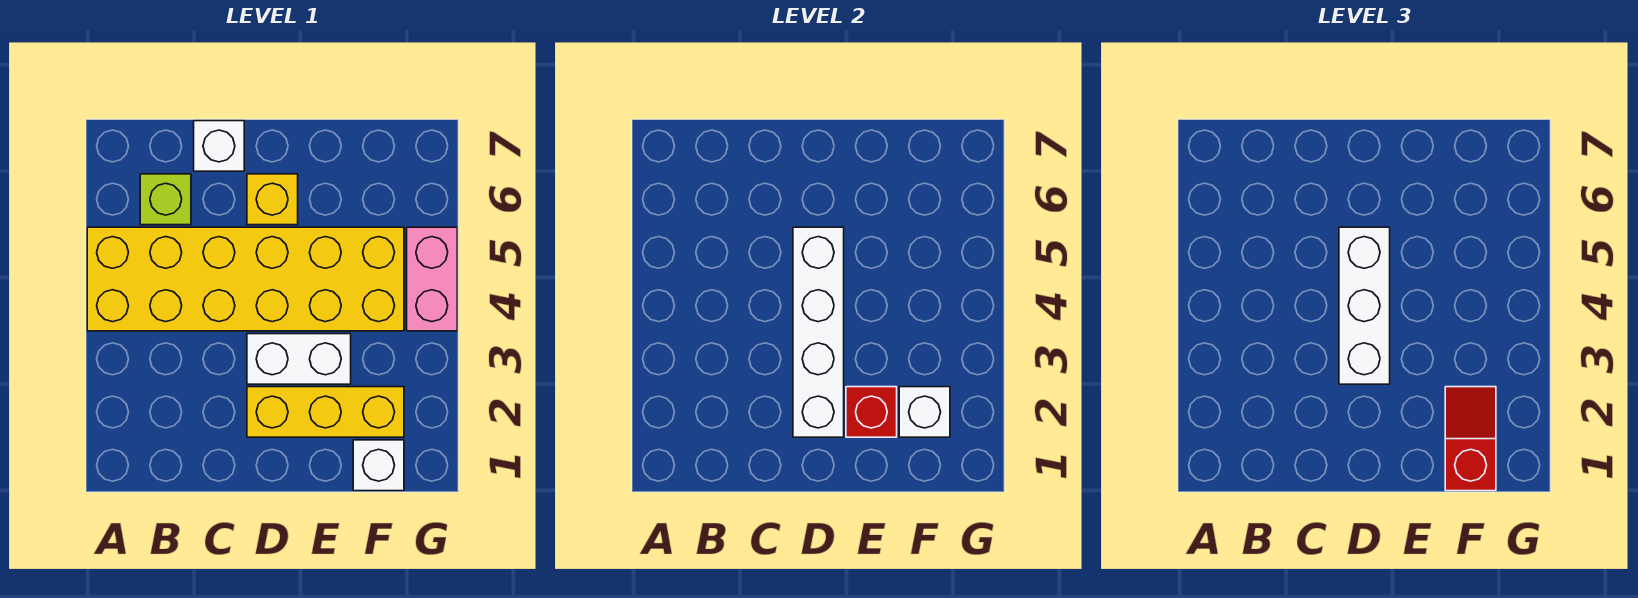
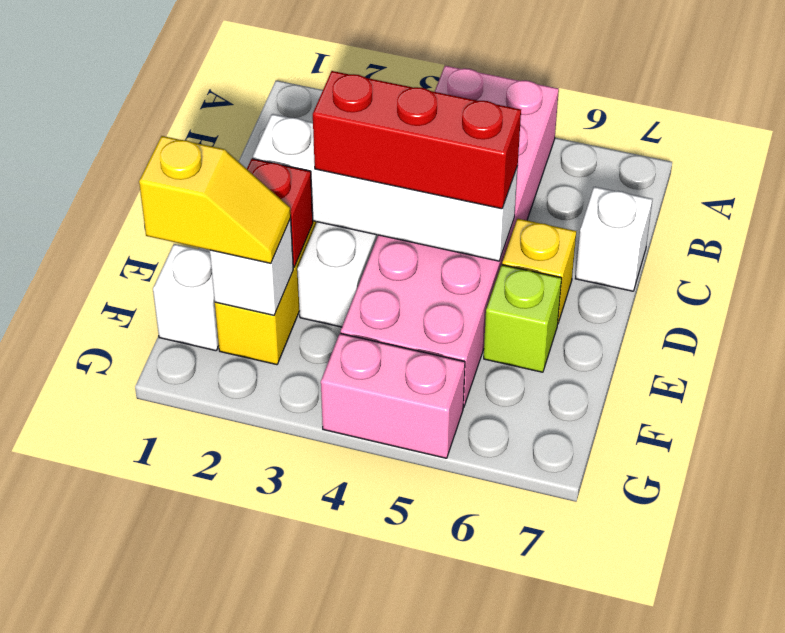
yellow 2x6 brick [87,227,404,331] -> pink 2x6 brick [341,65,559,407]
lime 1x1 brick [140,174,191,225] -> lime 1x1 brick moved to [484,265,562,372]
white 1x3 brick [1339,227,1390,384] -> red 1x3 brick [313,71,521,209]
red 1x2 slope [1445,387,1496,491] -> yellow 1x2 slope [139,136,291,263]

